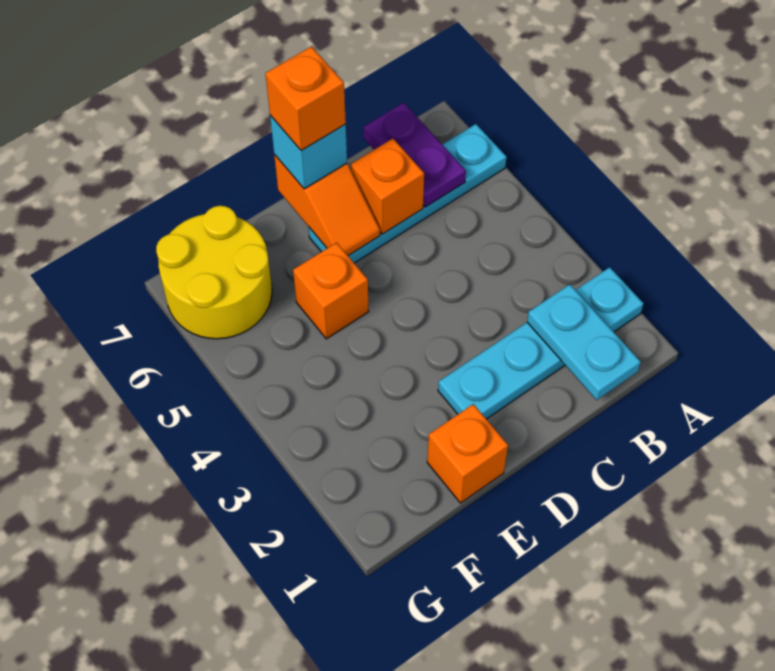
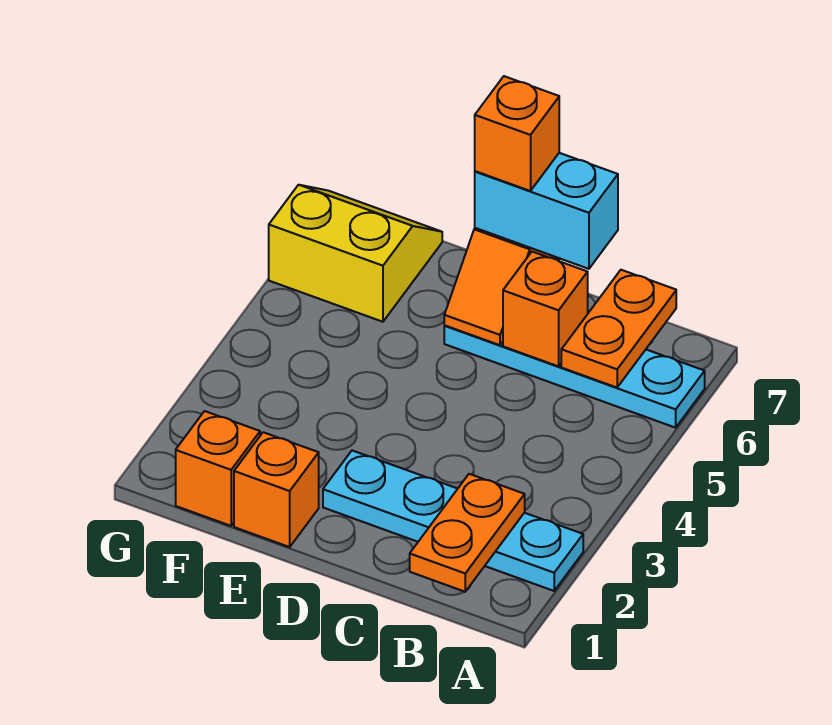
cyan 1x2 plate [527,284,641,400] -> orange 1x2 plate [410,474,525,592]
purple 1x2 plate [364,103,466,207] -> orange 1x2 plate [561,270,676,388]
cyan 1x1 brick [270,115,347,189] -> cyan 1x2 brick [475,153,618,269]
orange 1x1 brick [293,243,369,339] -> orange 1x1 brick moved to [176,411,260,526]
yellow 2x2 round brick [156,206,272,339] -> yellow 2x2 slope [269,185,442,322]

